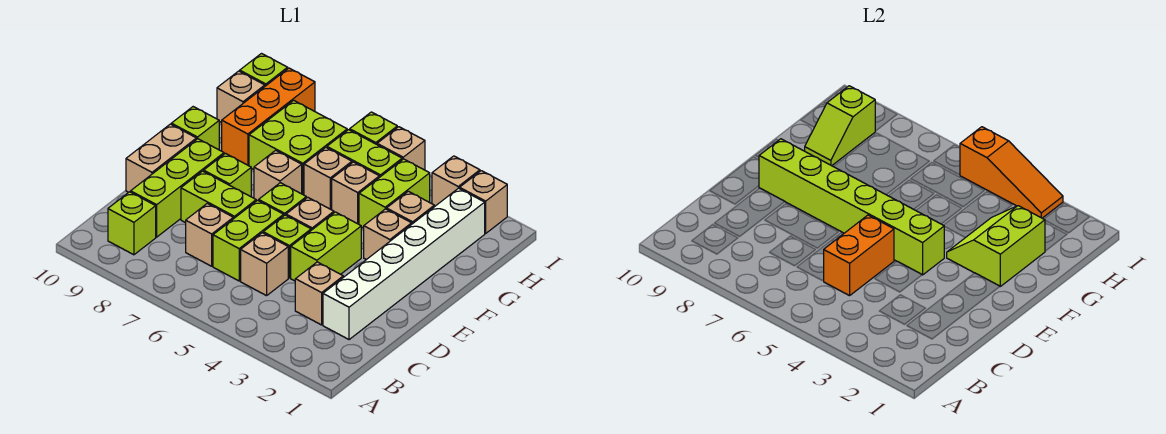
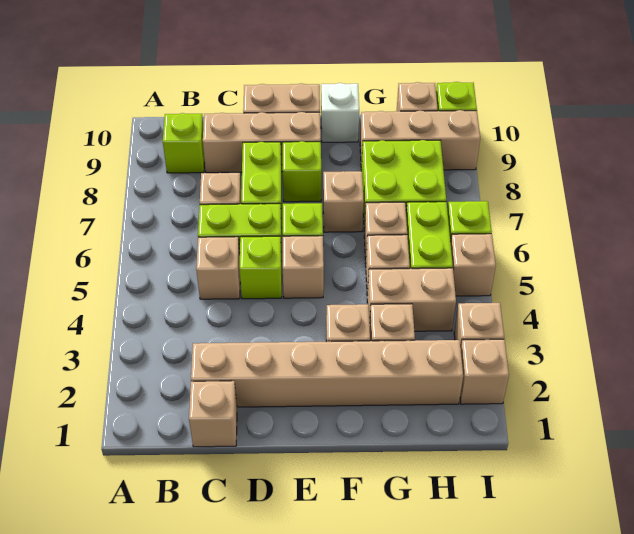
white 1x6 brick [323,188,485,340] -> tan 1x6 brick [191,340,463,407]
tan 1x1 brick [295,262,343,325] -> tan 1x1 brick moved to [189,381,237,447]
orange 1x2 brick [823,215,894,296] -> none
lime 1x3 brick [131,139,224,237] -> tan 1x3 brick [203,112,321,173]
lime 1x2 brick [291,212,361,281] -> none
lime 1x6 brick [759,139,944,275] -> none
lime 2x2 slope [947,206,1045,286] -> none
lime 1x1 brick [171,107,219,150] -> white 1x1 brick [321,83,359,142]
lime 1x2 brick [359,159,430,228] -> tan 1x2 brick [367,268,456,331]
orange 1x3 brick [222,68,315,166] -> tan 1x3 brick [360,110,480,170]
lime 1x2 slope [805,86,875,166] -> none
orange 1x3 slope [960,127,1063,218] -> none

